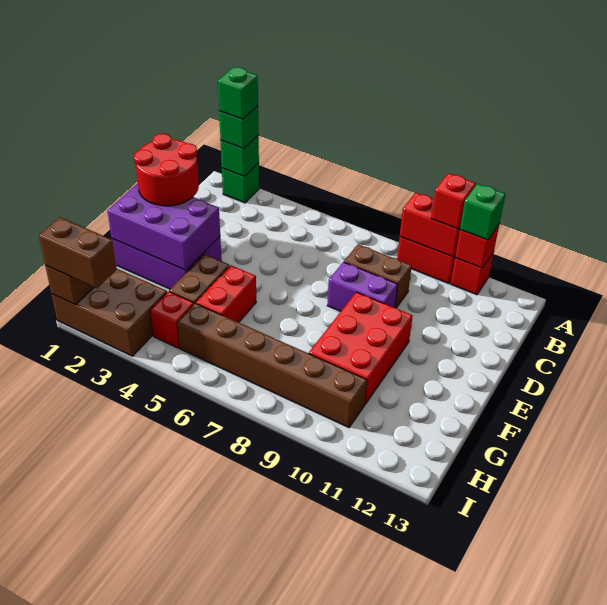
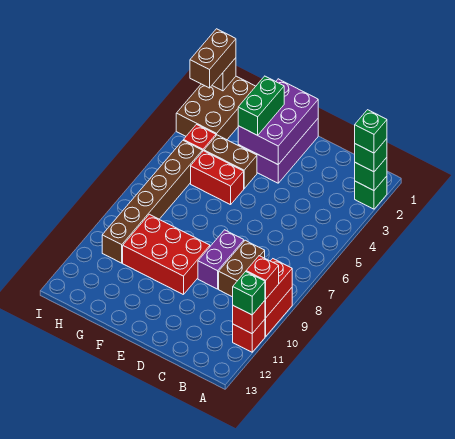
red 2x2 round brick [134,134,199,206] -> none
none -> green 1x2 brick [238,76,284,135]

